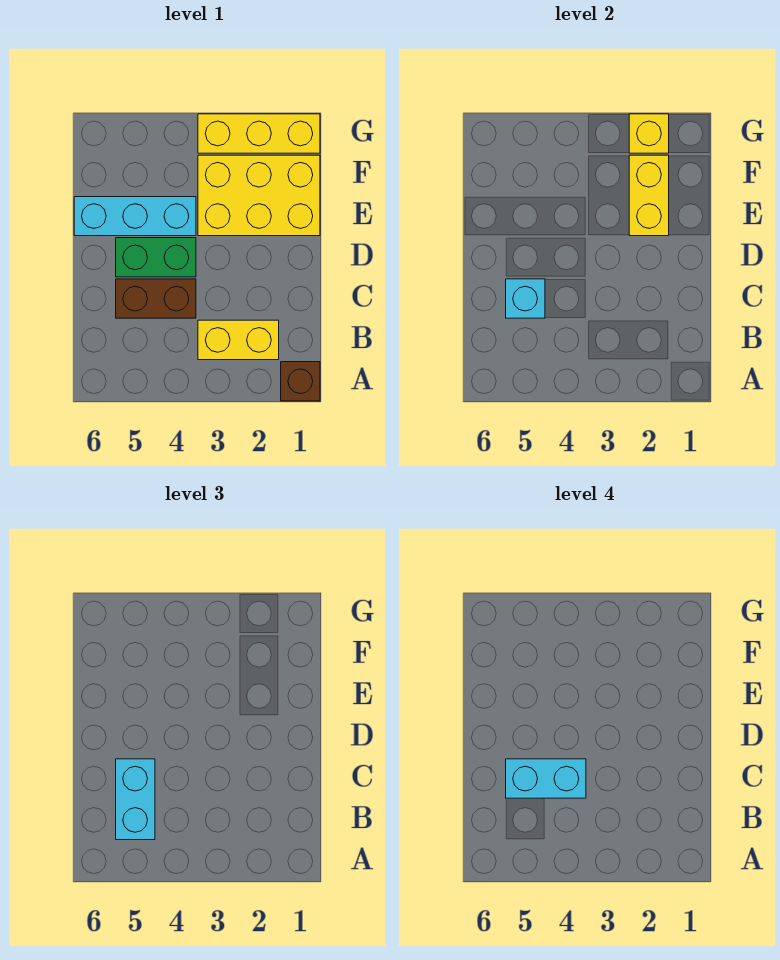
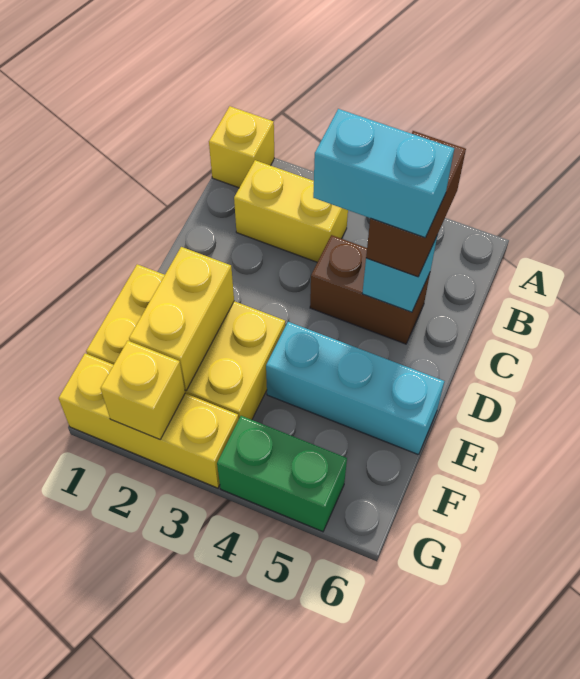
brown 1x1 brick [281,362,320,401] -> yellow 1x1 brick [209,106,274,188]
cyan 1x2 brick [116,759,155,840] -> brown 1x2 brick [366,131,466,277]
green 1x2 brick [116,238,196,277] -> green 1x2 brick moved to [217,416,347,532]

